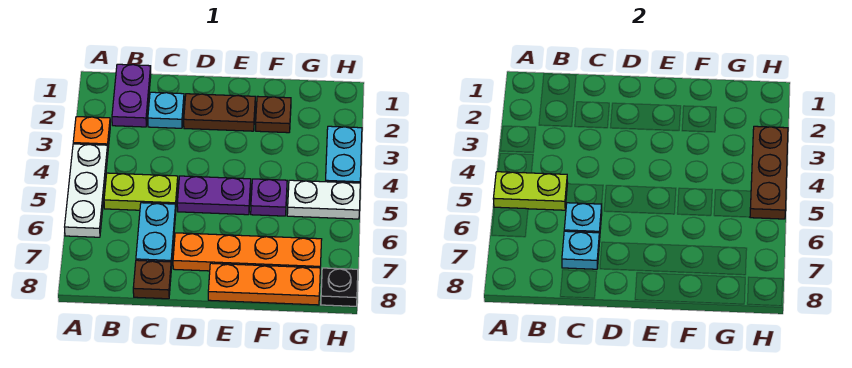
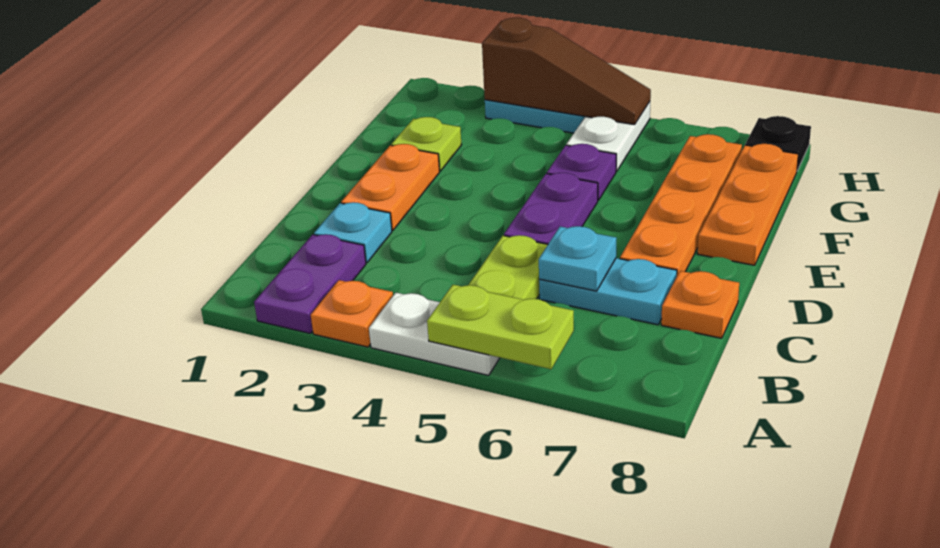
white 1x3 plate [65,144,108,237] -> white 1x2 plate [369,293,500,375]
lime 1x2 plate [493,172,568,210] -> lime 1x2 plate turned to [427,285,574,369]
purple 1x2 plate [112,64,151,127] -> purple 1x2 plate turned to [254,234,366,334]
cyan 1x1 plate [562,231,600,269] -> none
brown 1x1 plate [133,260,171,299] -> orange 1x1 plate [661,271,739,338]
brown 1x2 plate [184,94,255,131] -> orange 1x2 plate [341,144,440,230]
brown 1x1 plate [256,96,291,133] -> lime 1x1 plate [391,117,461,171]
brown 1x3 plate [750,126,788,219] -> brown 1x3 slope [482,18,651,125]

